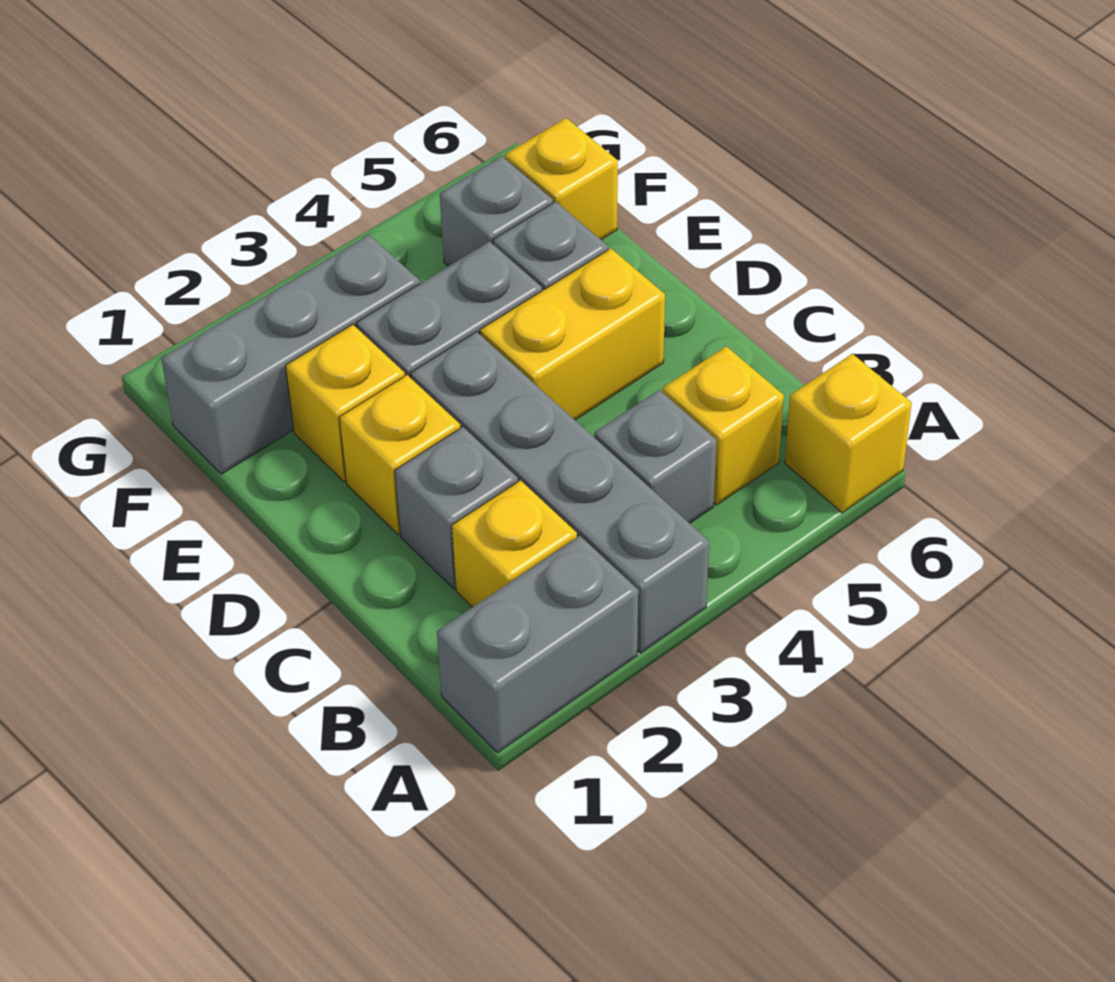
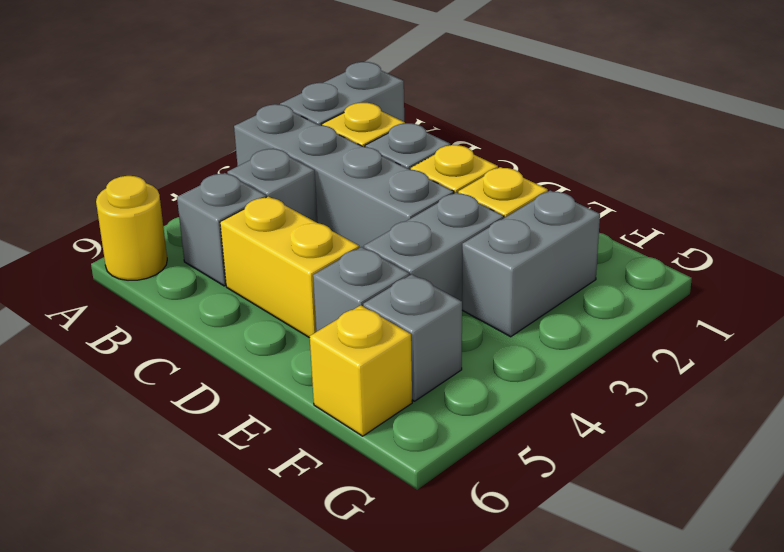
yellow 1x1 brick [785,354,912,513] -> yellow 1x1 round brick [96,176,167,280]
yellow 1x1 brick [663,346,784,505] -> grey 1x1 brick [177,173,266,286]
yellow 1x2 brick [480,249,665,420] -> yellow 1x2 brick turned to [220,196,359,338]
grey 1x3 brick [161,235,420,474] -> grey 1x2 brick [462,190,600,337]

